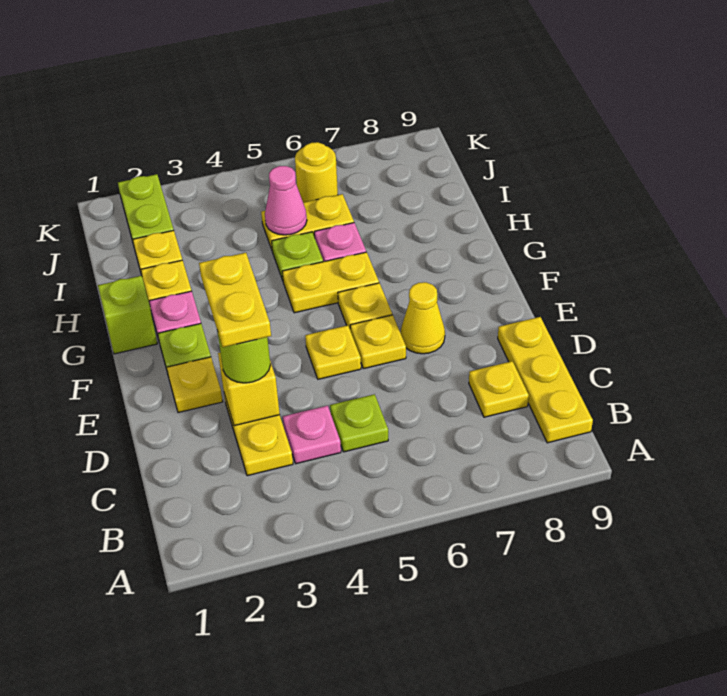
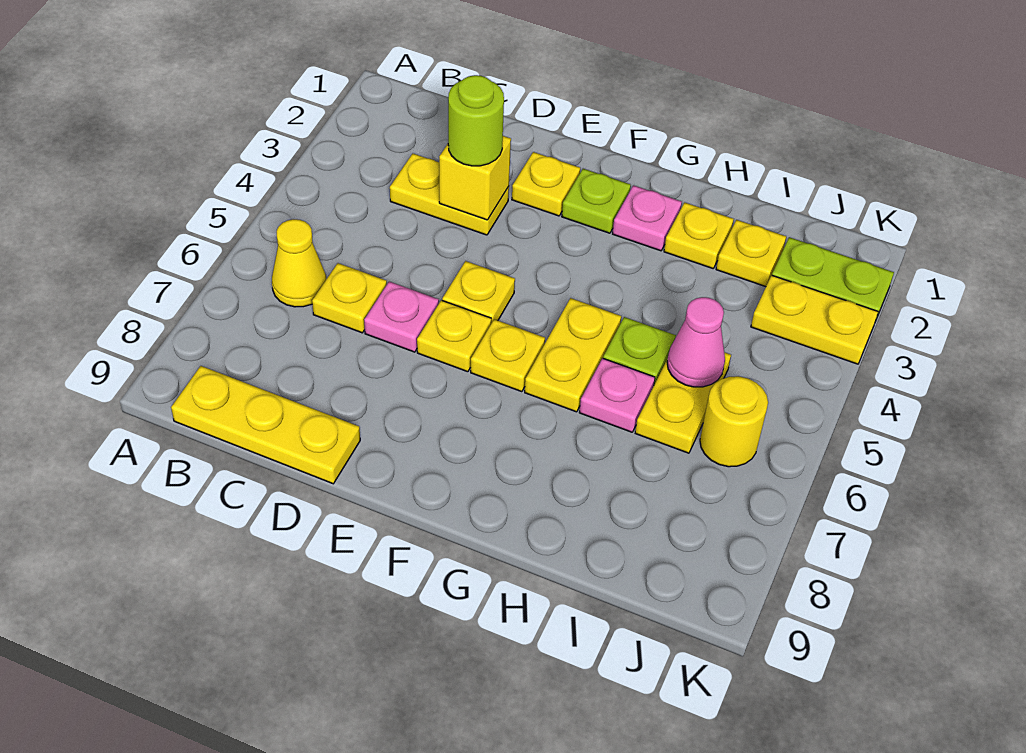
pink 1x1 plate [283,406,341,464] -> pink 1x1 plate moved to [364,282,439,352]
lime 1x1 plate [330,394,388,452] -> none
yellow 1x1 plate [469,361,529,417] -> yellow 1x1 plate moved to [312,263,387,333]
yellow 1x2 plate [199,253,271,347] -> yellow 1x2 plate moved to [751,275,878,364]
yellow 1x1 cone [401,282,445,354] -> yellow 1x1 cone moved to [272,219,326,307]
lime 1x1 brick [98,276,157,354] -> none

